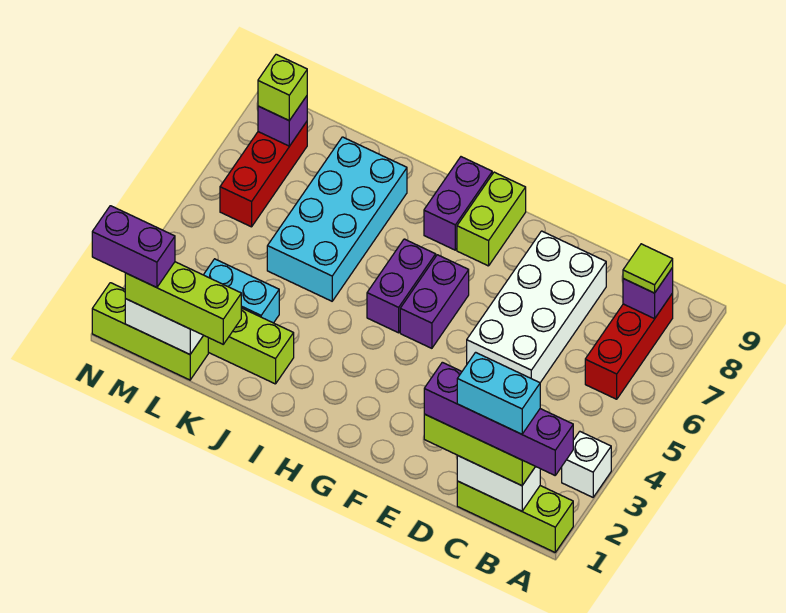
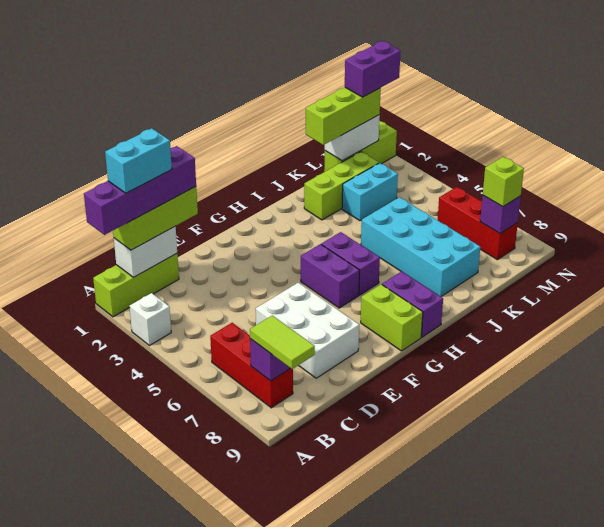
lime 1x1 tile [623,244,673,293] -> lime 1x2 tile [250,316,315,369]
white 2x4 brick [467,231,606,383] -> white 2x3 brick [256,283,359,378]

